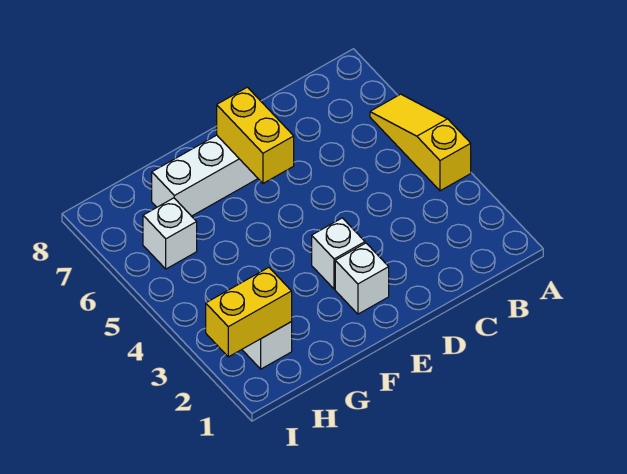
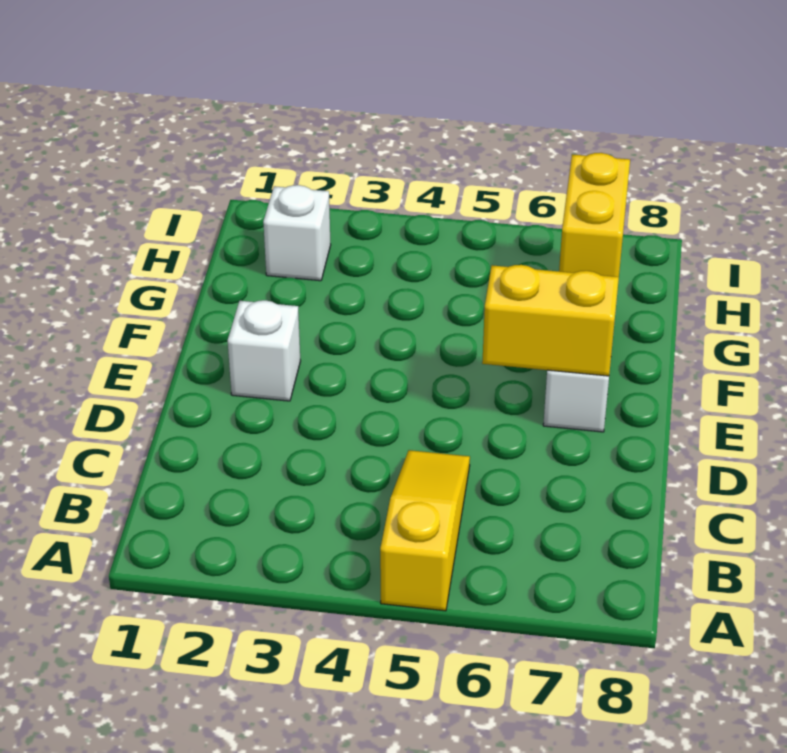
yellow 1x3 slope [370,94,471,191] -> yellow 1x3 slope turned to [380,450,470,611]
white 1x1 brick [312,218,365,289] -> none
yellow 1x2 brick [206,267,292,357] -> yellow 1x2 brick moved to [559,153,630,277]
white 1x1 brick [143,198,197,269] -> none

